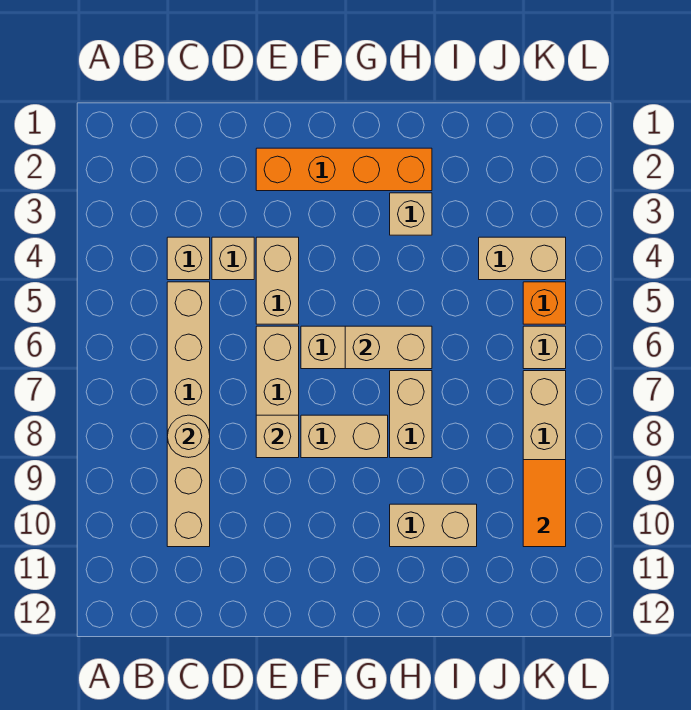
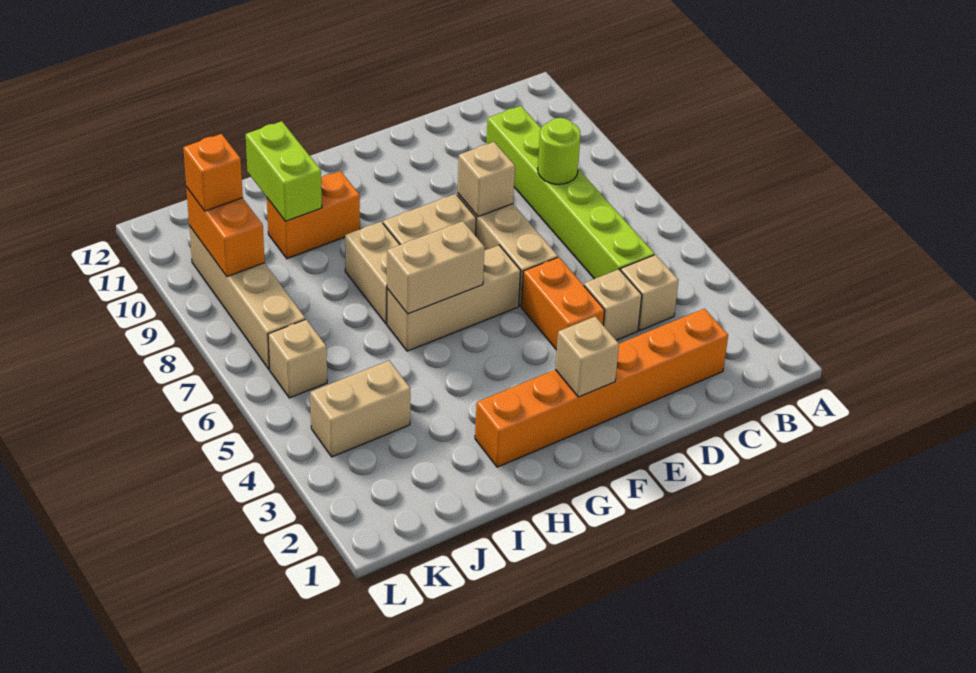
tan 1x6 brick [167,282,210,547] -> lime 1x6 brick [486,106,654,279]
tan 1x1 round brick [167,415,210,458] -> lime 1x1 round brick [538,118,581,184]
orange 1x4 brick [256,148,432,191] -> orange 1x6 brick [475,309,728,467]
tan 1x2 brick [256,237,299,324] -> orange 1x2 brick [521,257,605,350]
tan 1x1 brick [390,193,432,235] -> tan 1x1 brick moved to [555,316,619,397]
tan 1x2 brick [390,504,477,547] -> orange 1x2 brick [267,171,360,259]
none -> lime 1x2 brick [246,121,322,221]
orange 1x1 brick [523,282,566,324] -> orange 1x1 brick moved to [183,134,243,211]
orange 1x2 tile [523,460,566,547] -> orange 1x2 brick [186,187,265,277]

